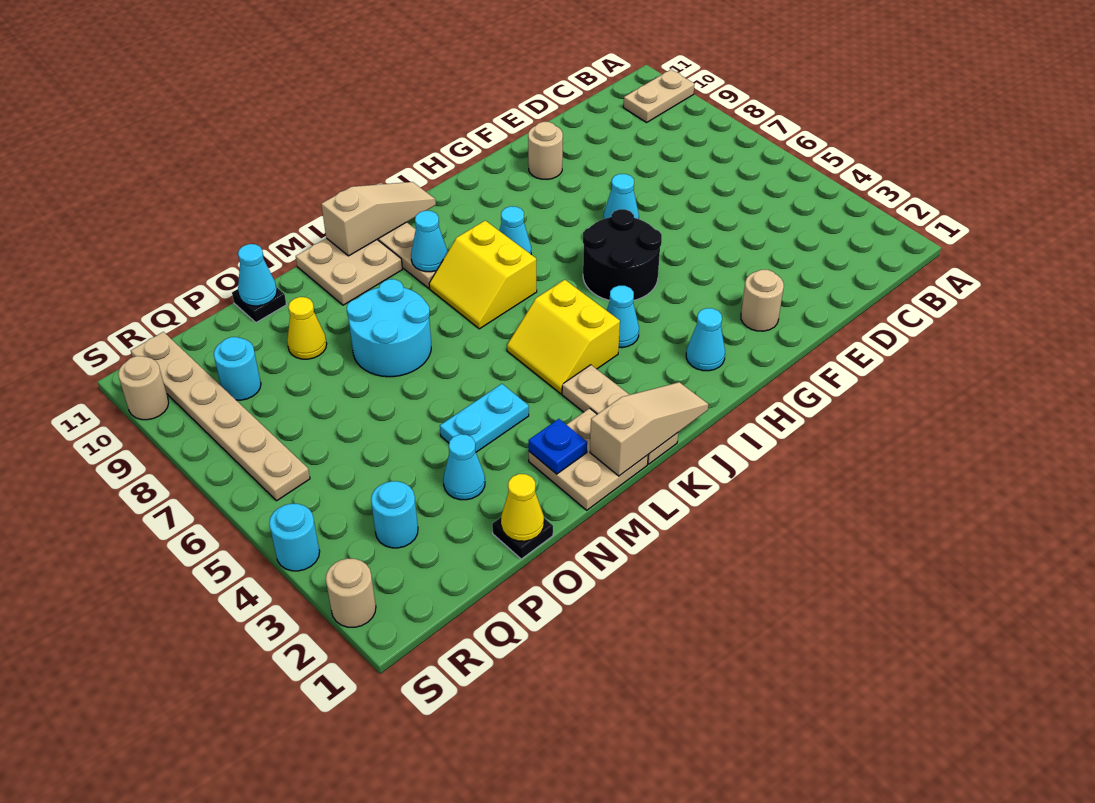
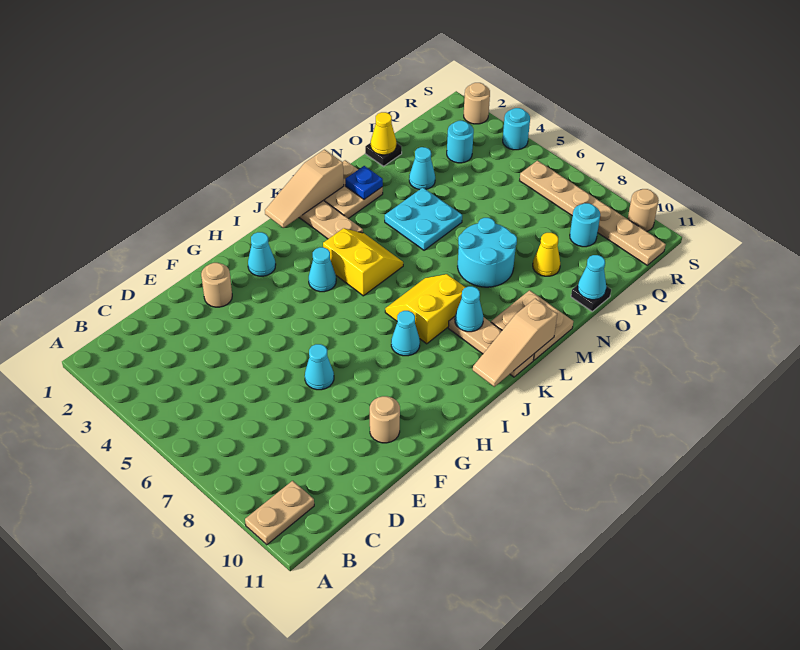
black 2x2 round brick [583,209,662,300] -> none
yellow 2x2 slope [429,221,537,329] -> yellow 2x2 slope turned to [385,274,466,344]
cyan 1x2 plate [440,384,529,452] -> cyan 2x2 plate [385,188,462,250]

